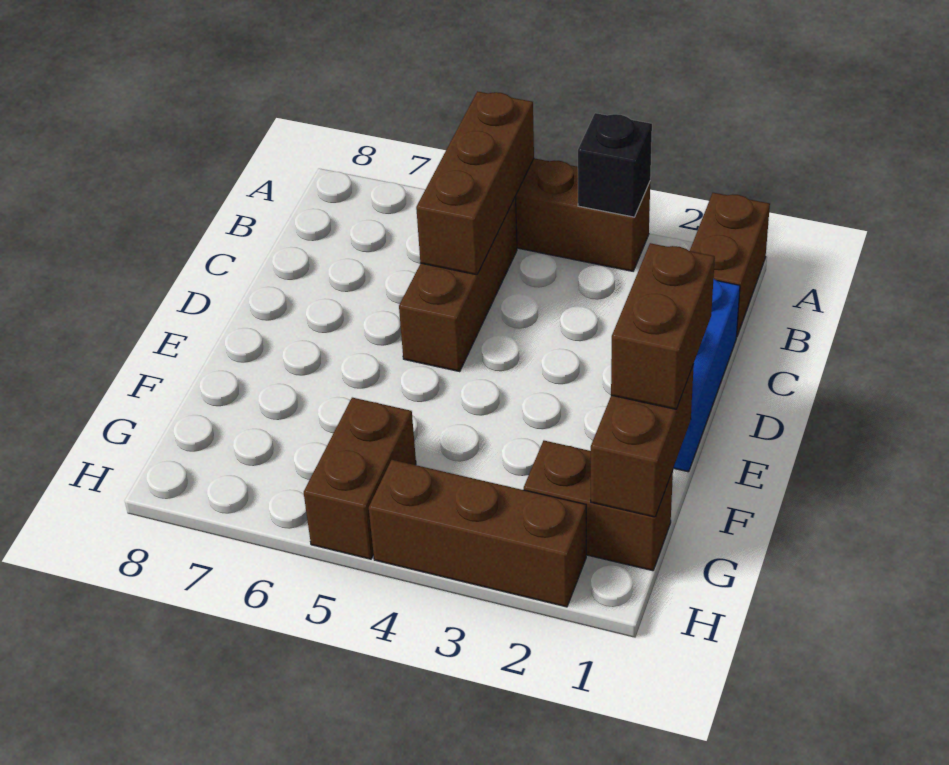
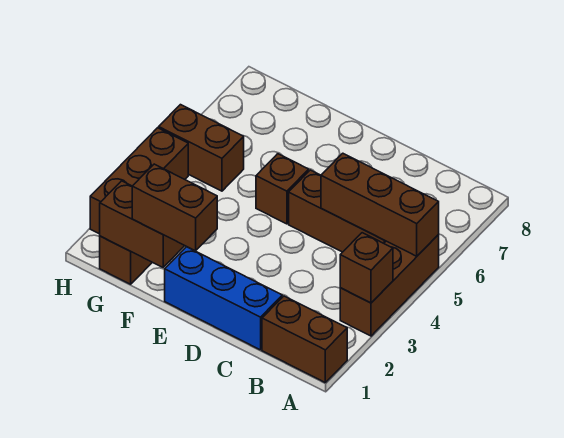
black 1x1 brick [578,113,652,217] -> brown 1x1 brick [340,233,393,303]
none -> brown 1x1 brick [256,154,309,224]

